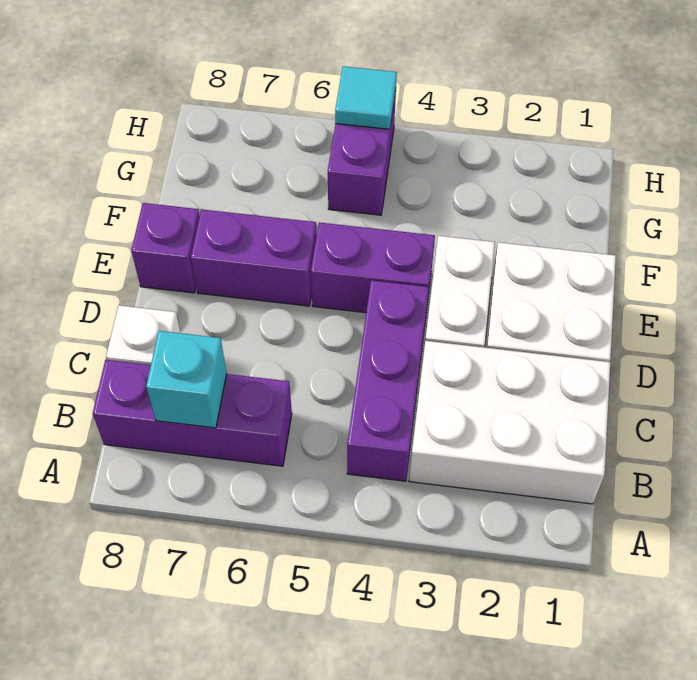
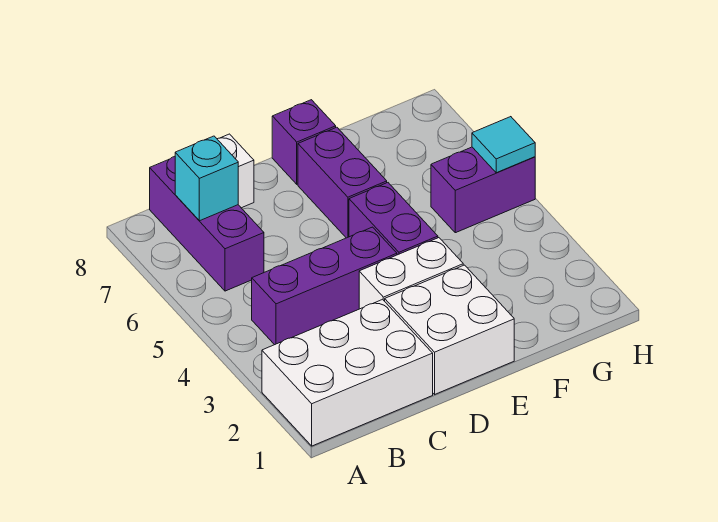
white 2x3 brick [409,341,610,504] -> white 2x3 brick turned to [262,299,433,446]

